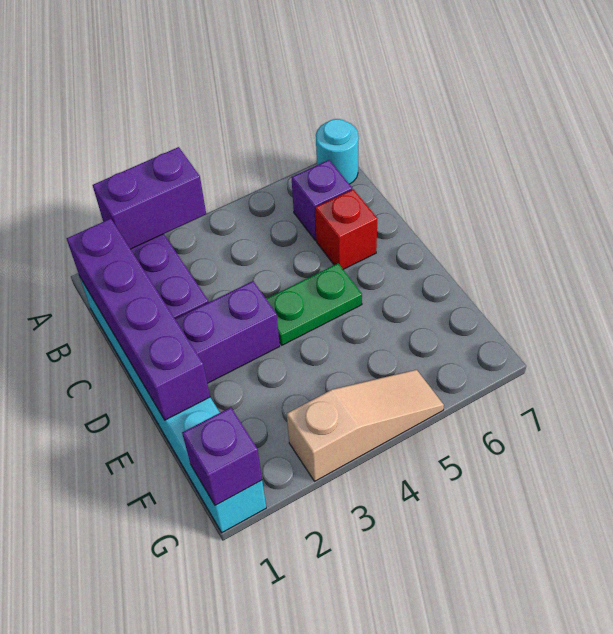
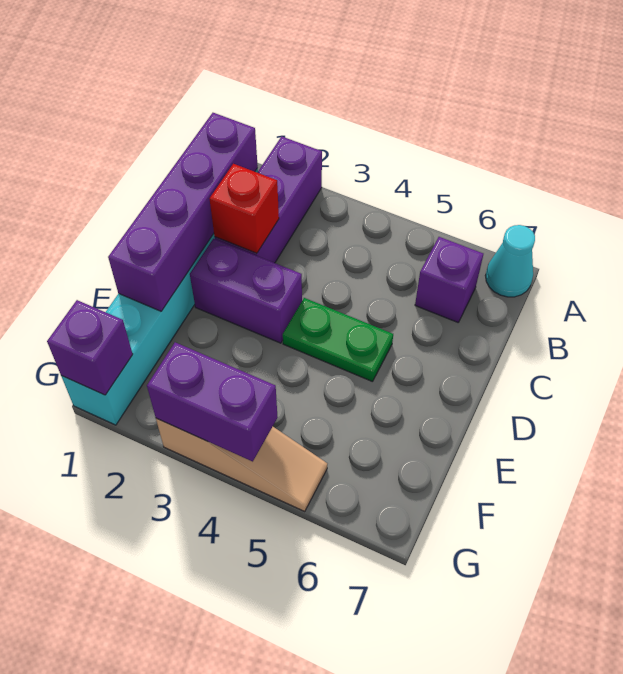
purple 1x2 brick [93,147,206,249] -> purple 1x2 brick moved to [147,342,278,461]
cyan 1x1 round brick [316,119,359,184] -> cyan 1x1 cone [485,225,535,297]
red 1x1 brick [315,189,377,269] -> red 1x1 brick moved to [209,164,279,253]

